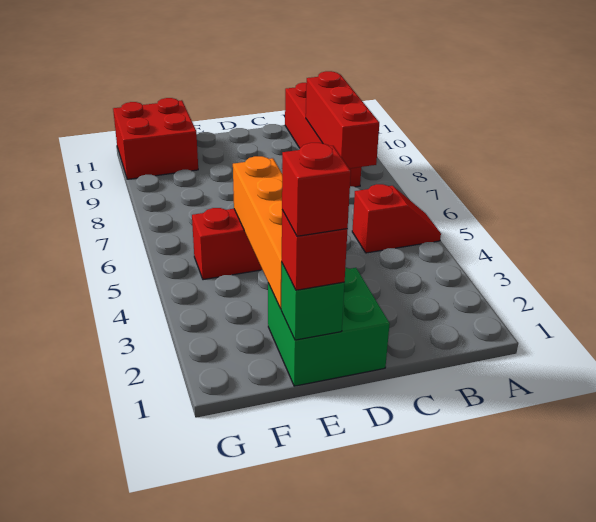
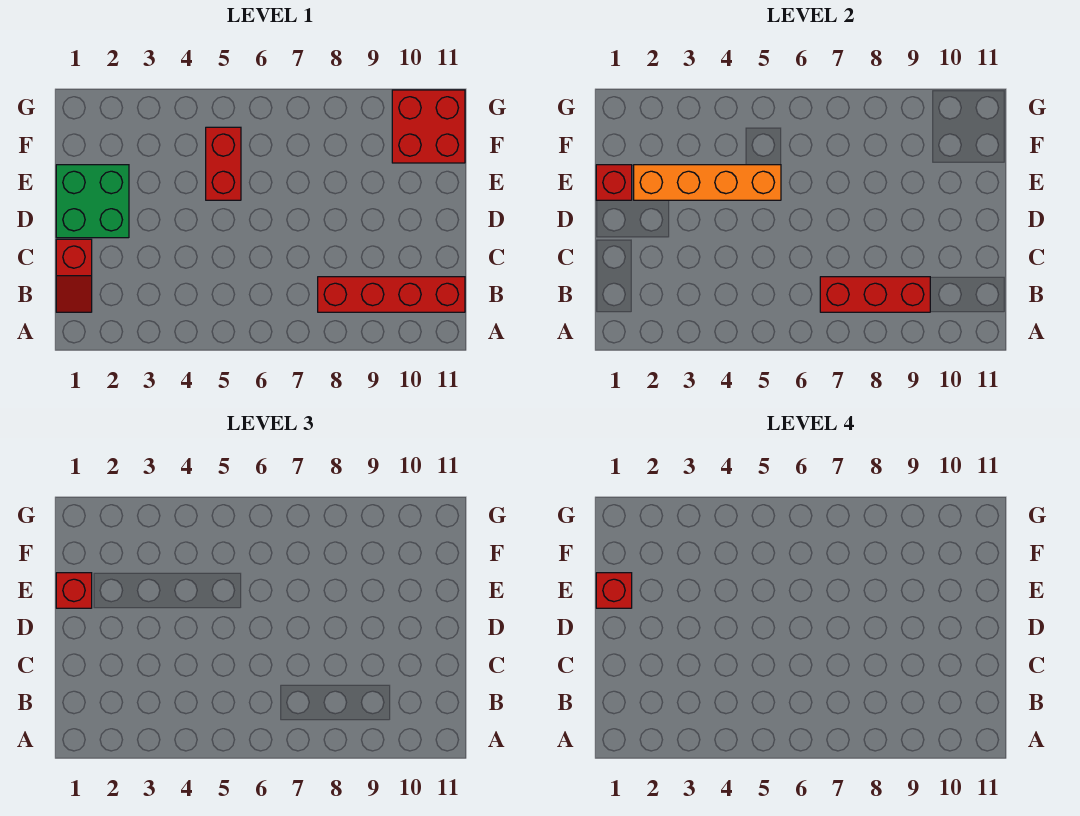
red 1x2 slope [352,184,441,253] -> red 1x2 slope moved to [56,239,92,312]
green 1x1 brick [281,264,344,340] -> red 1x1 brick [596,165,632,200]

